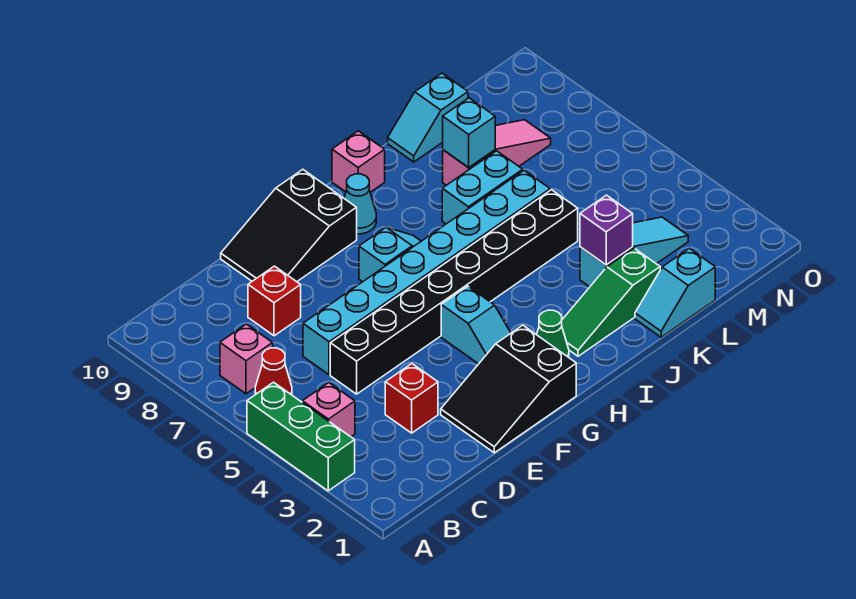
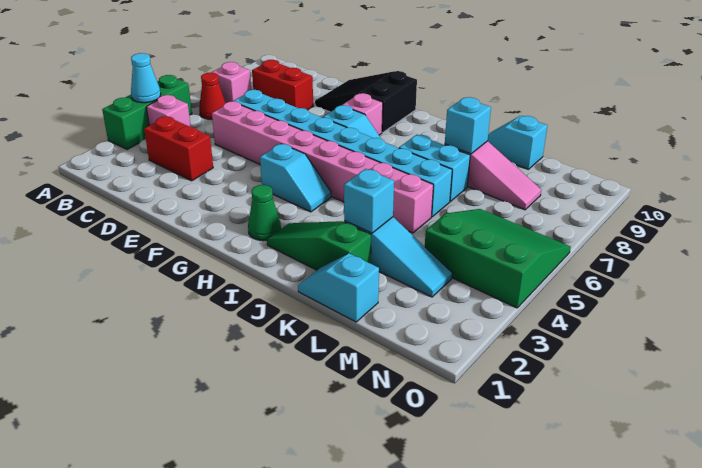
red 1x1 brick [385,364,438,433] -> red 1x2 brick [144,116,213,181]
black 1x8 brick [330,190,578,394] -> pink 1x8 brick [212,101,433,233]
red 1x1 brick [248,266,301,336] -> red 1x2 brick [252,60,313,110]
black 2x3 slope [441,325,576,453] -> none
cyan 1x2 slope [441,286,511,364] -> cyan 1x2 slope turned to [260,144,331,212]
cyan 1x1 cone [344,174,376,234] -> cyan 1x1 cone moved to [131,53,161,103]
pink 1x1 brick [332,131,385,192] -> pink 1x1 brick moved to [342,93,383,135]
purple 1x1 brick [580,195,633,265] -> cyan 1x1 brick [344,169,394,233]
none -> green 3x3 slope [425,209,571,308]

